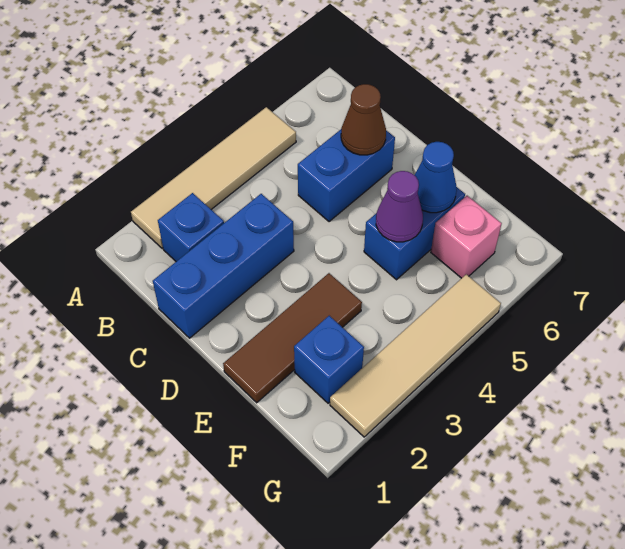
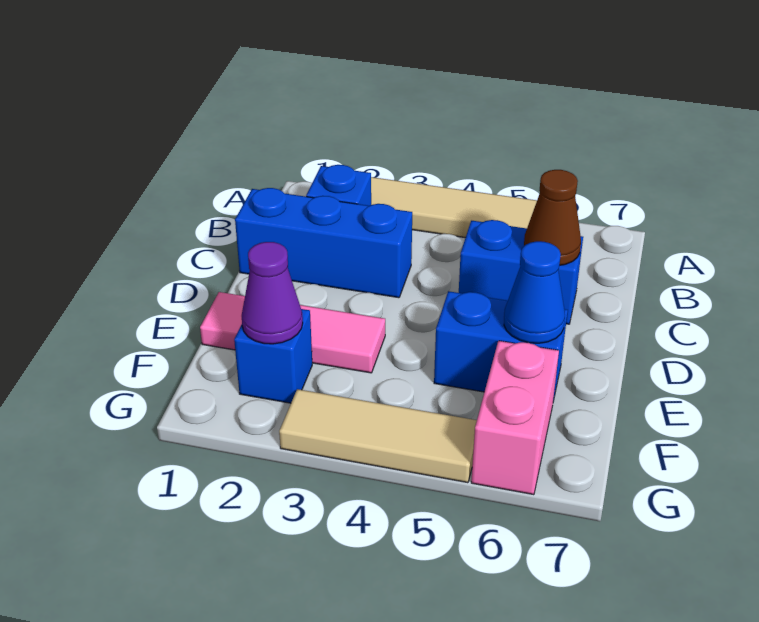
brown 1x3 tile [223,273,362,403] -> pink 1x3 tile [200,292,385,373]
purple 1x1 cone [376,171,423,242] -> purple 1x1 cone moved to [242,242,303,344]
pink 1x1 brick [431,196,502,278] -> pink 1x2 brick [471,341,559,495]
tan 1x4 tile [330,274,501,437] -> tan 1x3 tile [279,389,477,483]

